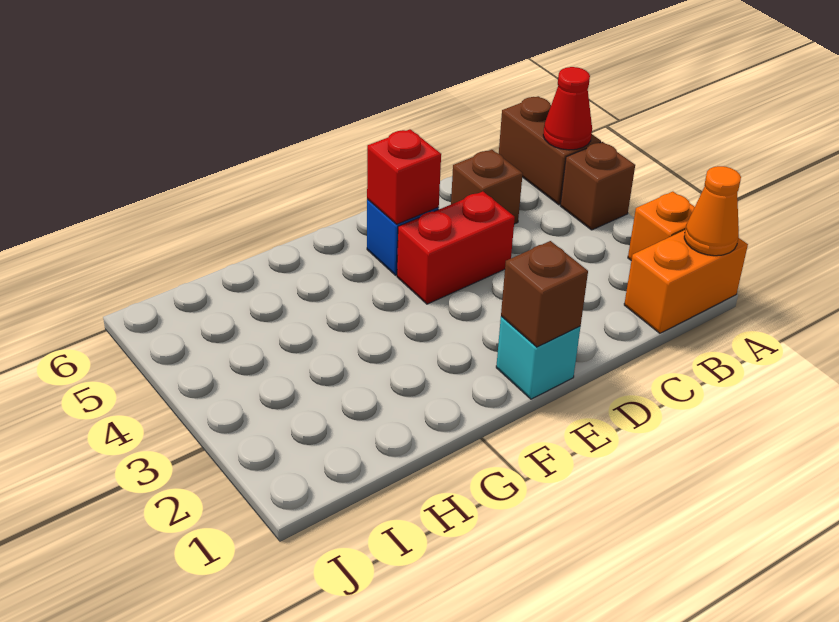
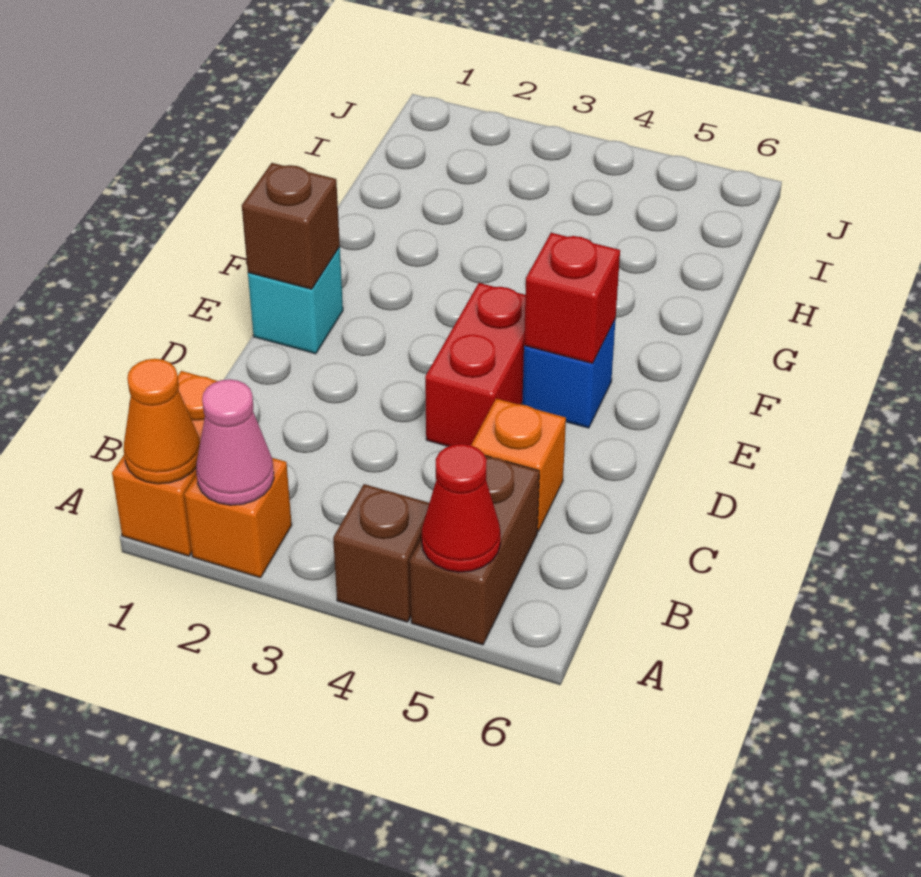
none -> pink 1x1 cone [196,379,274,505]
brown 1x2 brick [499,96,601,205] -> brown 1x2 brick turned to [410,456,539,645]
brown 1x1 brick [451,150,523,224] -> orange 1x1 brick [471,399,566,531]

